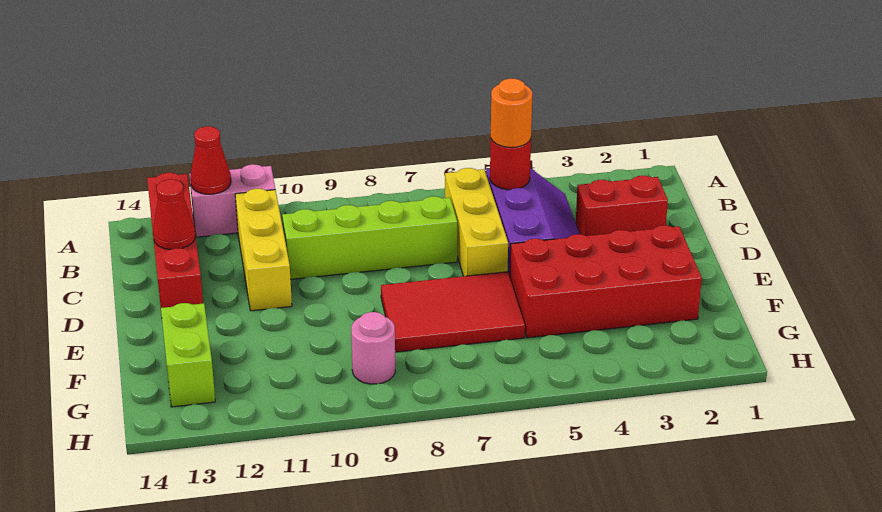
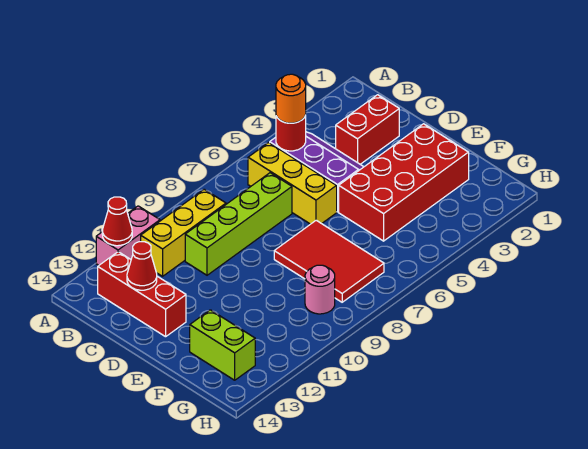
red 1x4 brick [147,173,203,308] -> red 1x3 brick [98,252,186,337]
yellow 1x3 brick [235,189,292,311] -> yellow 1x3 brick turned to [141,189,226,276]
red 2x3 tile [381,272,525,352] -> red 2x3 tile turned to [274,220,384,302]

